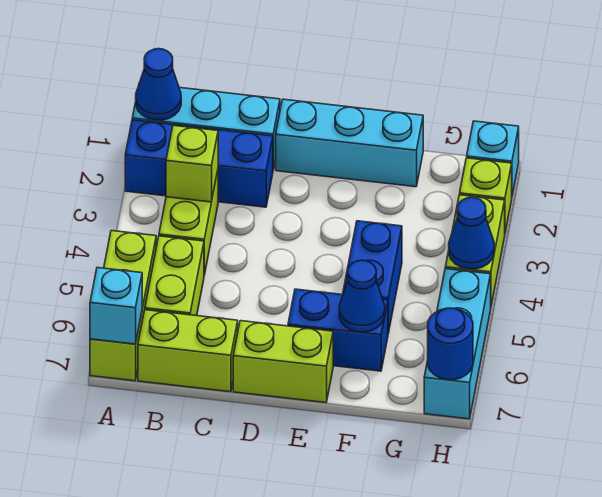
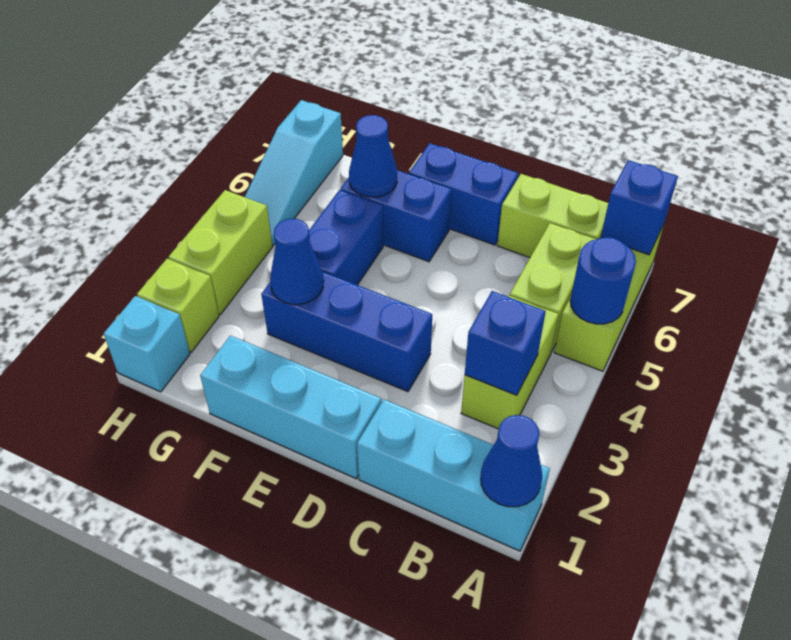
blue 1x3 brick [125,120,273,207] -> blue 1x3 brick moved to [261,272,432,392]
cyan 1x1 brick [90,268,142,344] -> blue 1x1 brick [601,160,678,255]
lime 1x1 brick [166,125,218,202] -> blue 1x1 brick [465,291,546,395]
lime 1x2 brick [233,321,333,403] -> blue 1x2 brick [409,143,518,245]
blue 1x1 cone [449,197,494,269] -> blue 1x1 cone moved to [270,219,324,305]
cyan 1x3 brick [424,269,491,419] -> cyan 1x3 slope [245,100,343,245]
blue 1x1 round brick [428,308,473,380] -> blue 1x1 round brick moved to [570,237,636,324]

